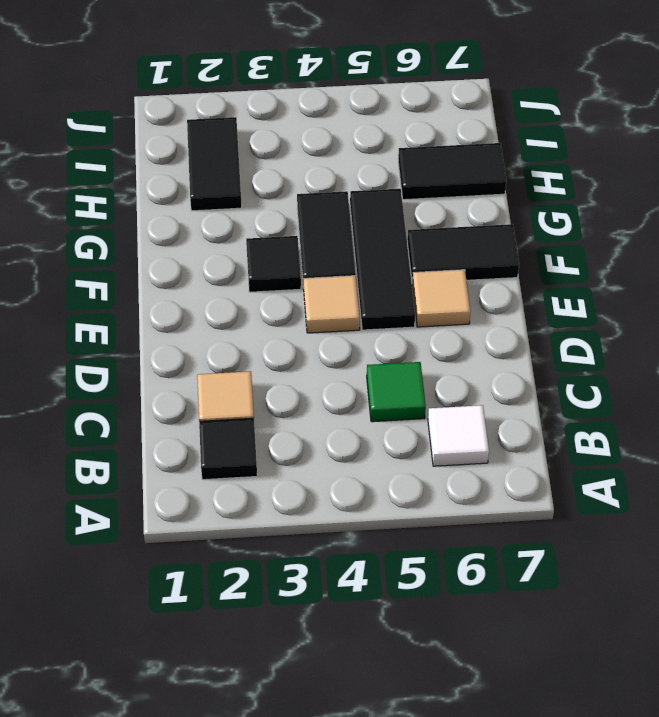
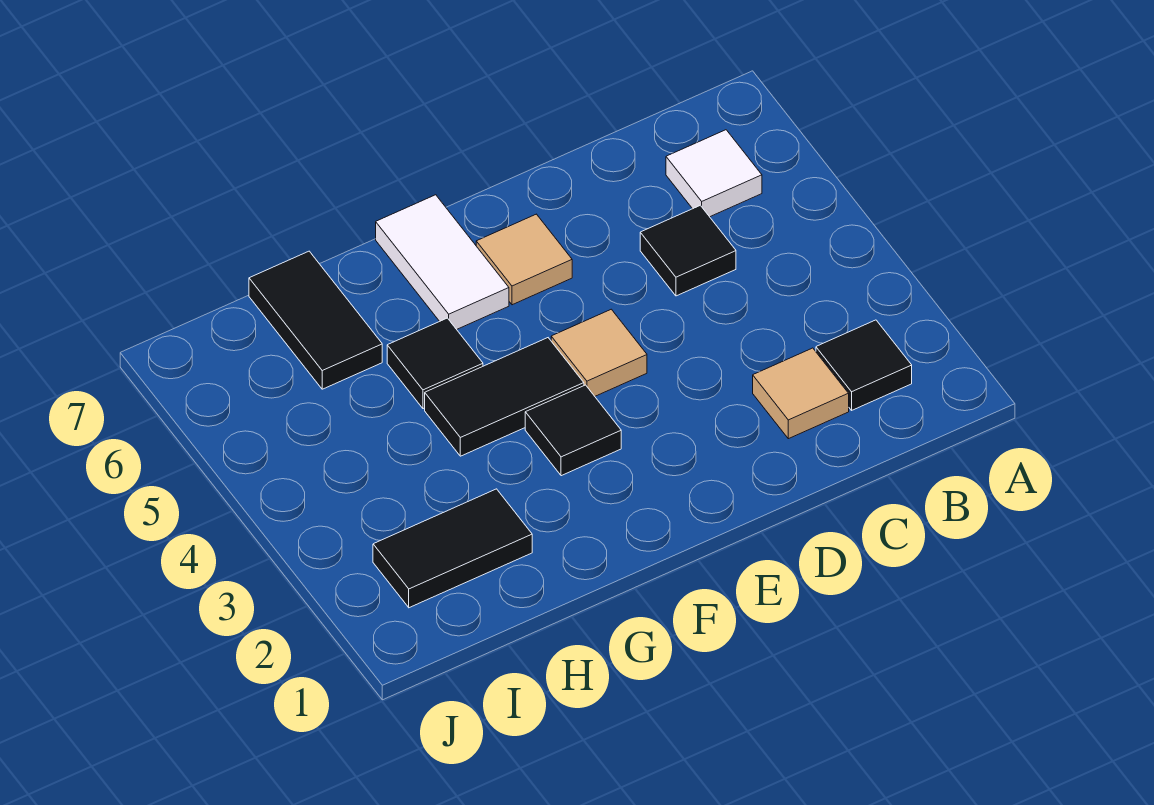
green 1x1 tile [367,362,426,422] -> black 1x1 tile [640,205,736,296]
black 1x3 tile [350,189,415,330] -> black 1x1 tile [387,318,483,409]
black 1x2 tile [408,224,519,283] -> white 1x2 tile [376,195,509,329]

